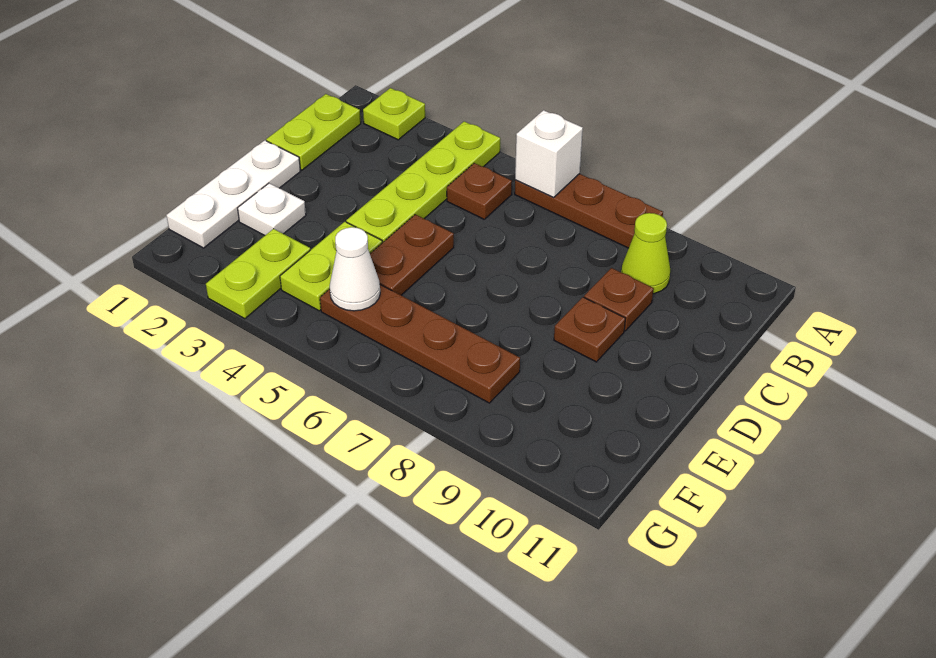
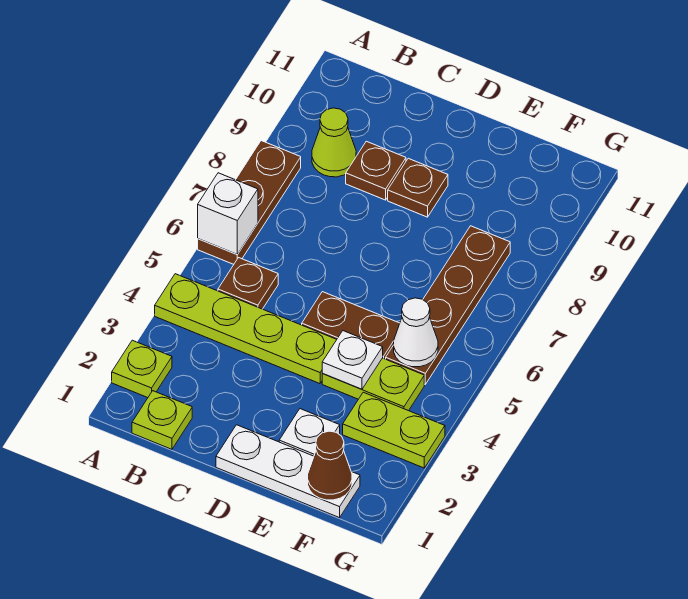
lime 1x2 plate [266,94,361,170] -> lime 1x1 plate [132,391,192,449]
none -> white 1x1 plate [322,331,383,389]
none -> brown 1x1 cone [308,431,352,500]

